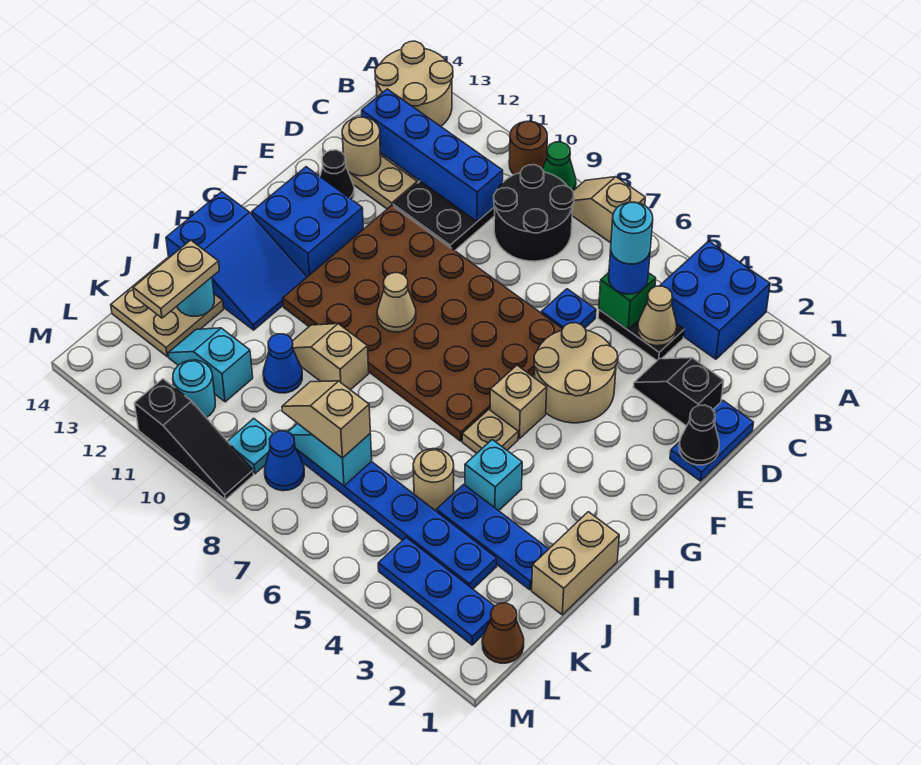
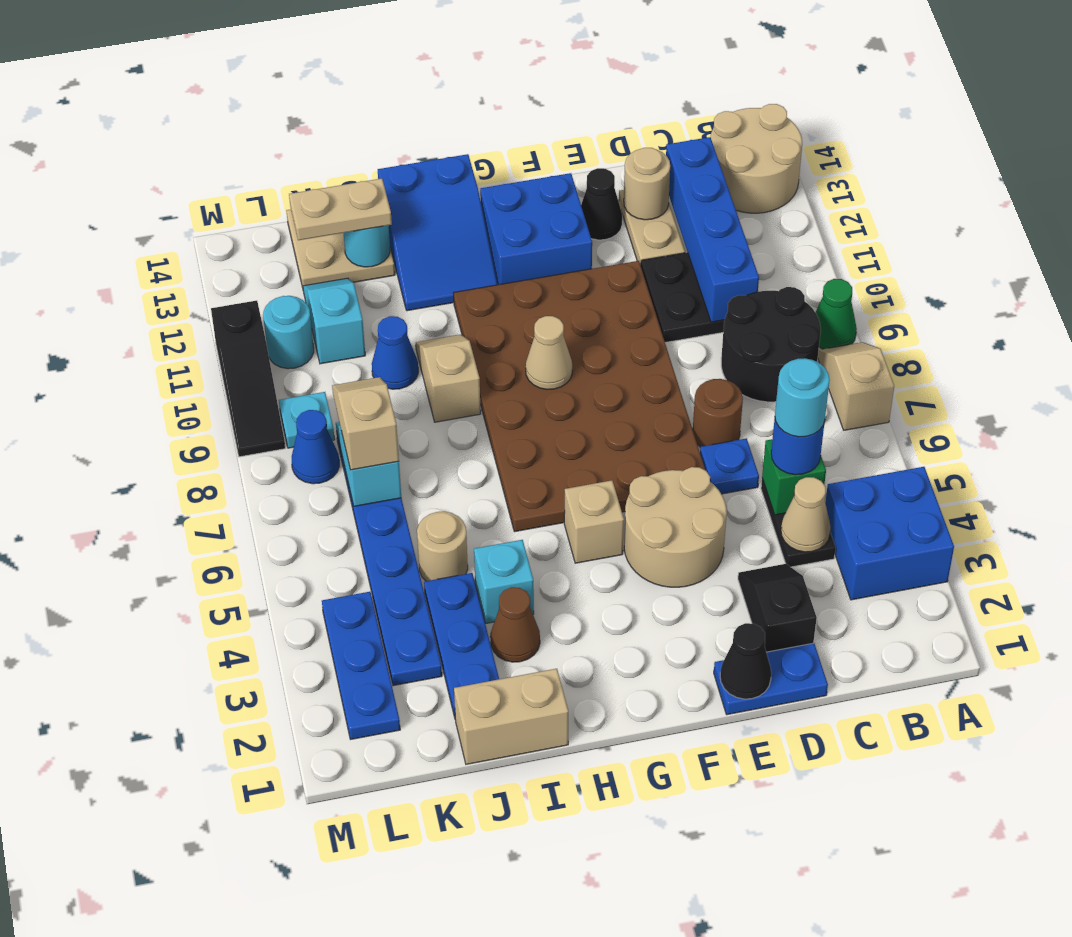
brown 1x1 round brick [509,121,547,175] -> brown 1x1 round brick moved to [693,379,743,447]
tan 1x1 plate [462,410,518,453] -> none
brown 1x1 cone [482,603,524,663] -> brown 1x1 cone moved to [490,587,540,662]

